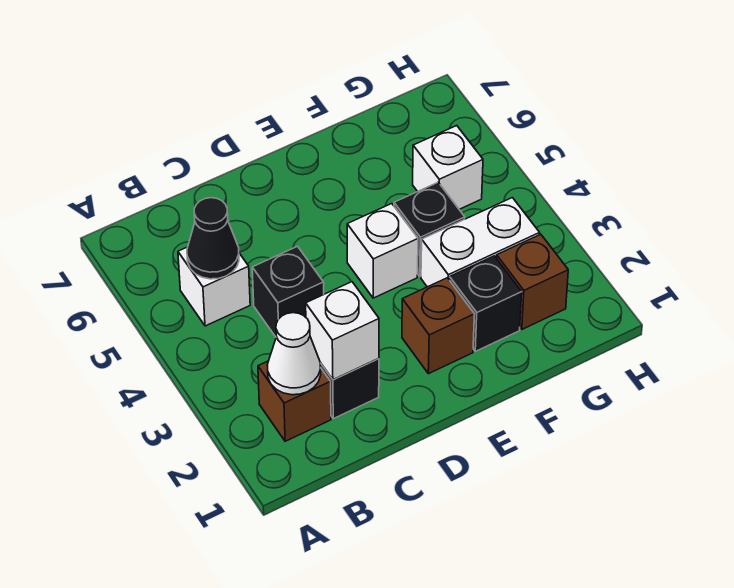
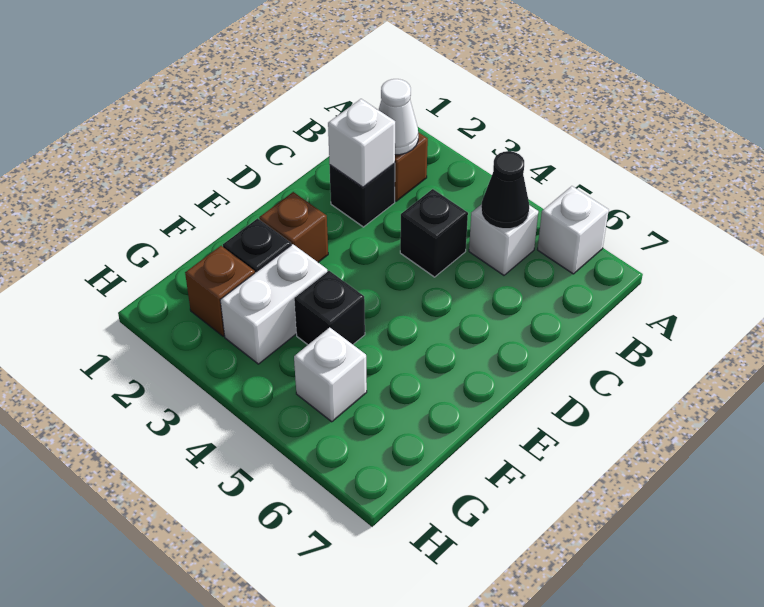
white 1x1 brick [347,204,418,298] -> white 1x1 brick moved to [538,186,609,274]

